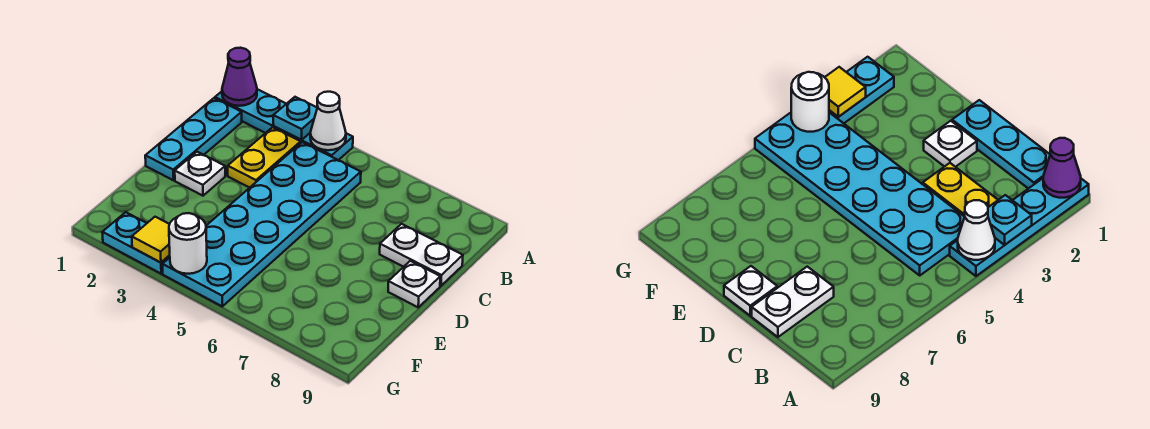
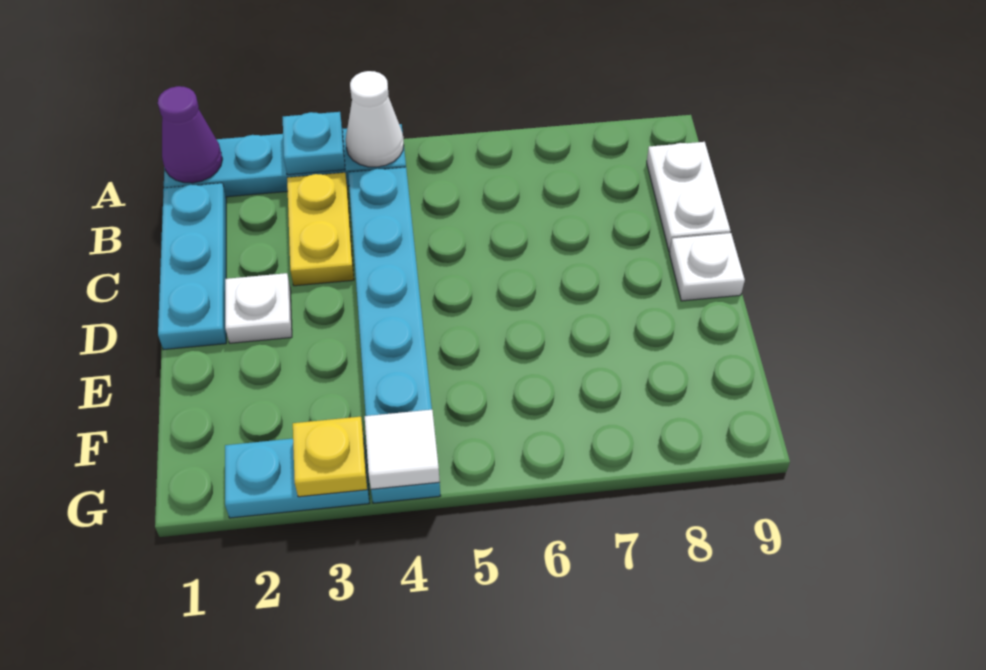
cyan 2x6 plate [162,142,361,306] -> cyan 1x6 plate [348,167,441,503]
white 1x2 plate [380,224,463,286] -> white 1x2 plate turned to [647,142,730,252]
yellow 1x1 tile [132,217,170,263] -> yellow 1x1 plate [293,417,367,497]
white 1x1 round brick [169,213,207,274] -> white 1x1 tile [365,410,440,489]

